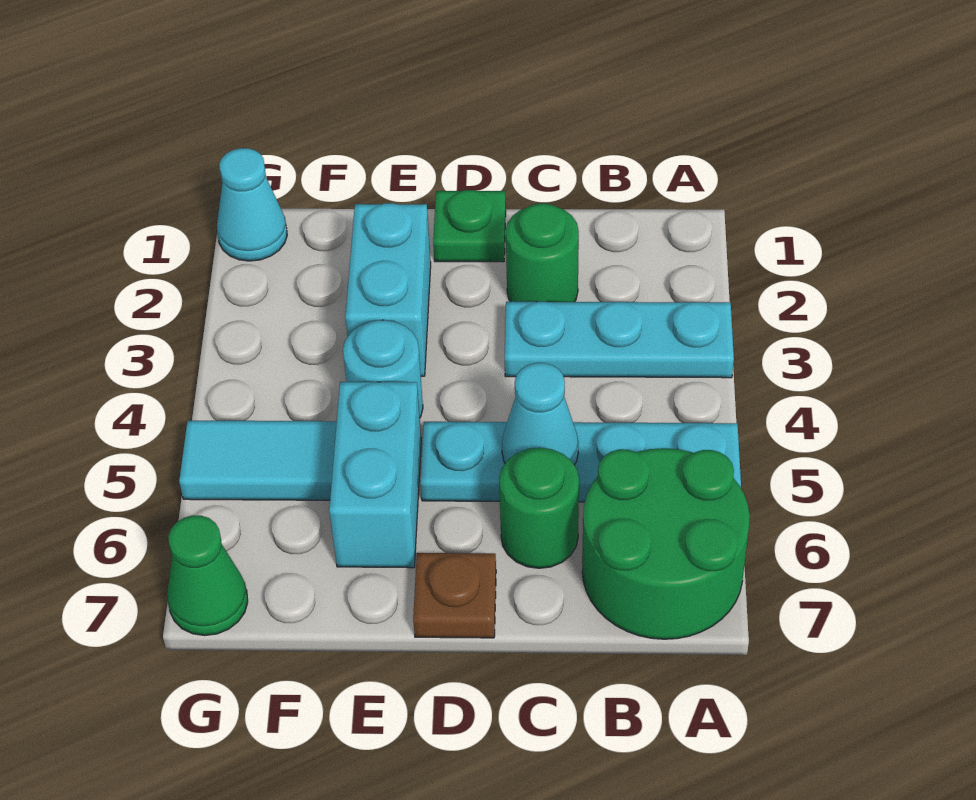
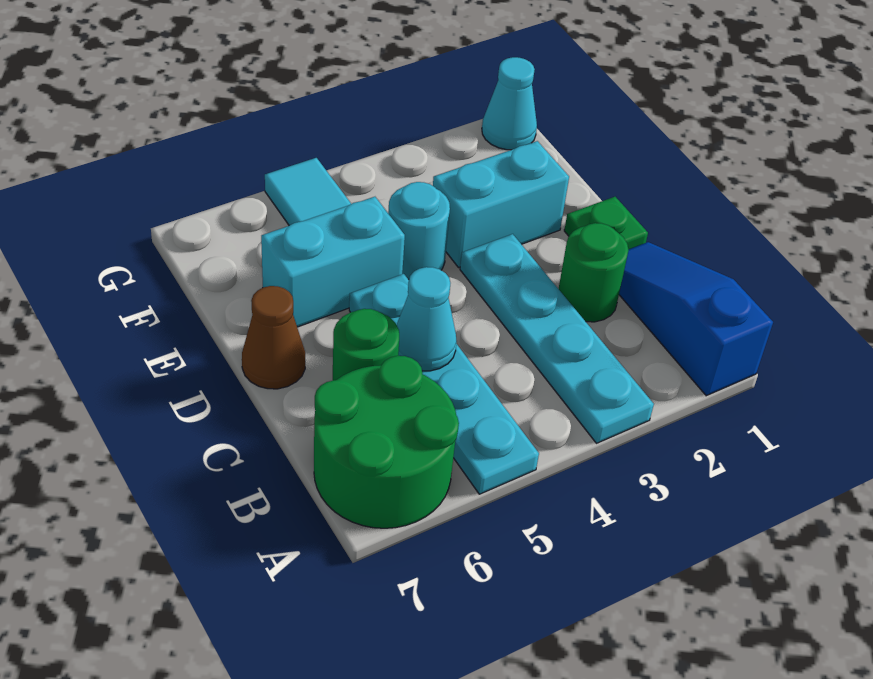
none -> blue 1x3 slope [619,242,773,396]
cyan 1x3 plate [504,302,734,378] -> cyan 1x4 plate [460,234,654,443]
brown 1x1 plate [413,553,496,638] -> brown 1x1 cone [242,286,305,389]
green 1x1 cone [167,515,248,636] -> none

